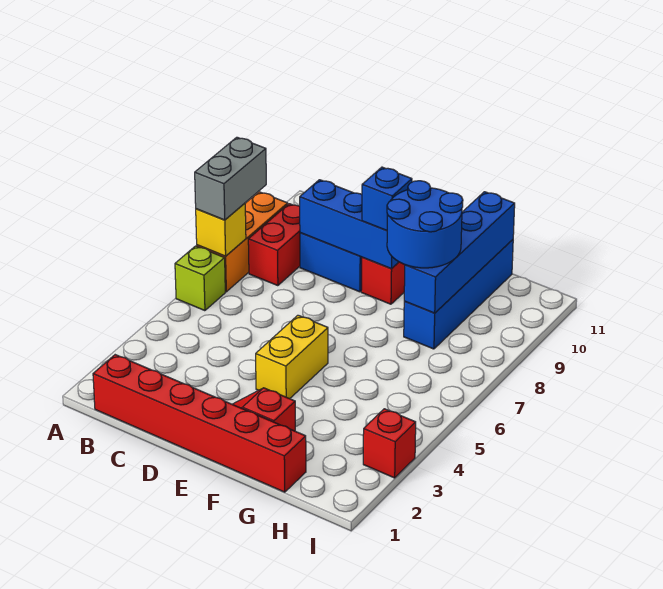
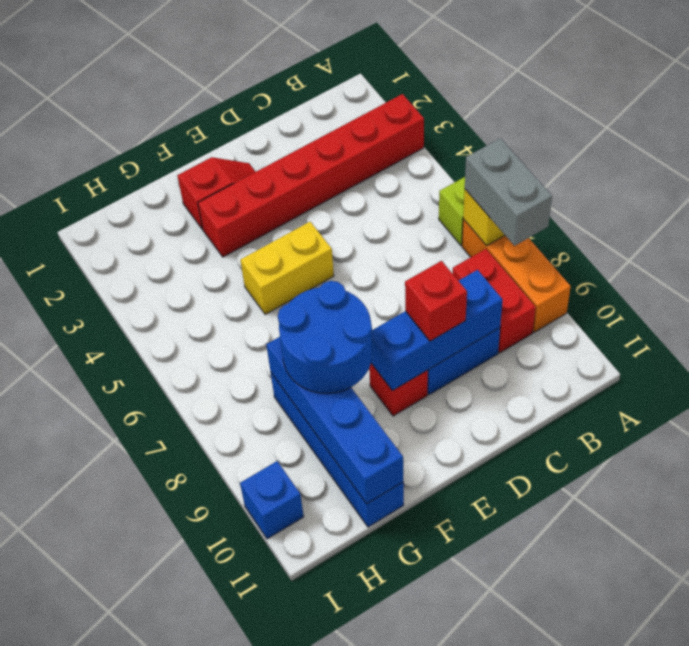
red 1x6 brick [93,355,306,492] -> red 1x6 brick moved to [198,94,424,257]
yellow 1x2 brick [256,315,328,399] -> yellow 1x2 brick turned to [240,222,334,314]
blue 1x1 brick [362,167,412,231] -> blue 1x1 brick moved to [240,461,304,539]
red 1x1 brick [363,409,416,478] -> red 1x1 brick moved to [405,261,467,341]

